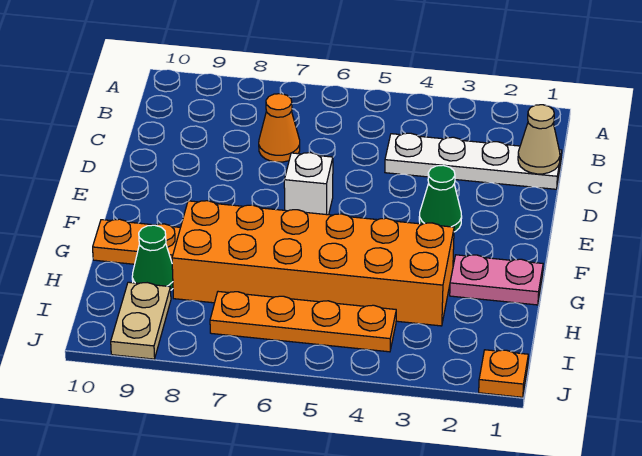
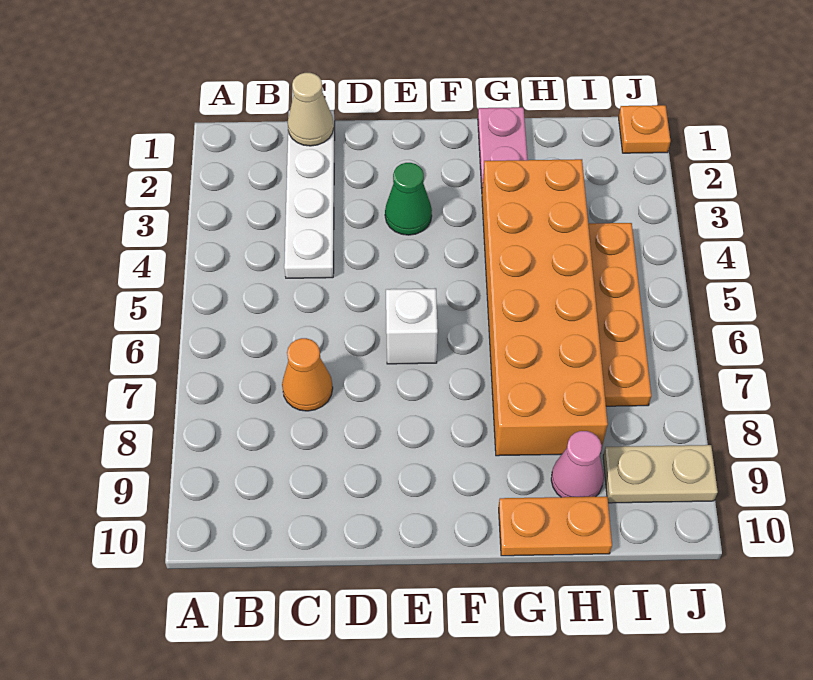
orange 1x2 plate [93,219,180,264] -> orange 1x2 plate turned to [499,496,612,556]
green 1x1 cone [132,225,173,290] -> pink 1x1 cone [551,431,604,497]

